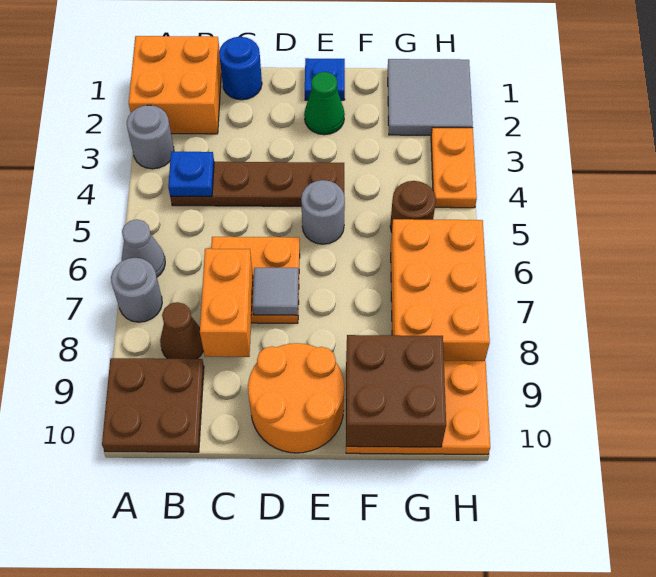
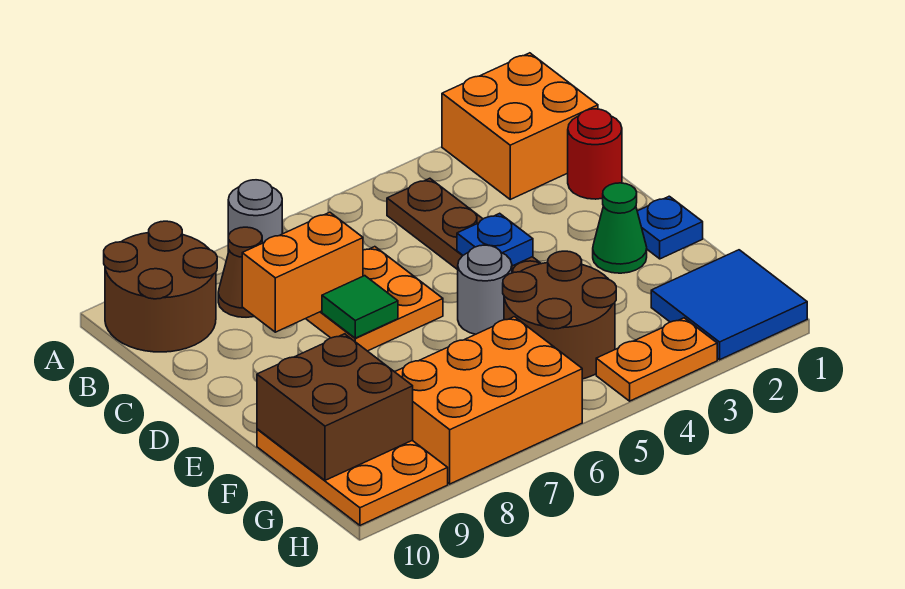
grey 1x1 round brick [127,105,174,169] -> none
grey 1x1 cone [122,220,165,277] -> none
brown 2x2 plate [102,358,204,452] -> brown 2x2 round brick [104,221,217,352]
blue 1x1 plate [168,152,214,197] -> blue 1x1 plate moved to [457,213,533,266]
blue 1x1 round brick [219,37,262,100] -> red 1x1 round brick [568,109,622,199]
grey 1x1 tile [253,268,299,315] -> green 1x1 tile [322,276,398,338]
orange 2x2 round brick [248,343,344,453] -> none
grey 2x2 tile [388,59,473,135] -> blue 2x2 tile [651,250,807,360]
brown 1x1 round brick [390,181,436,232] -> brown 2x2 round brick [503,251,616,379]

